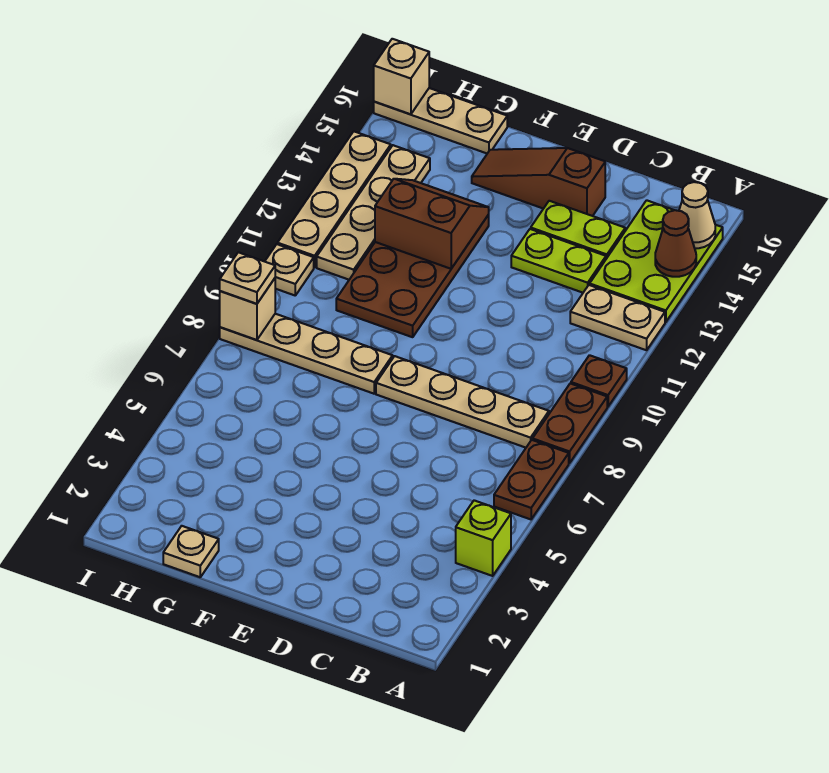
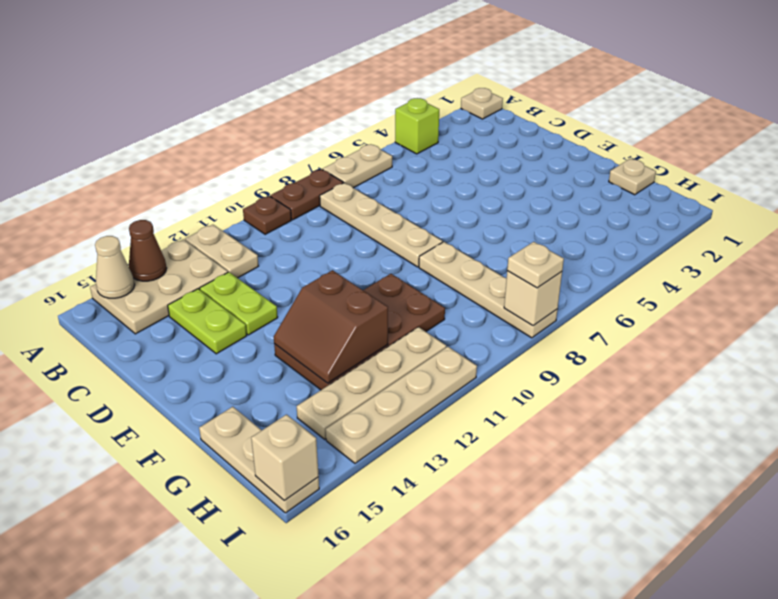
brown 1x2 plate [494,440,569,519] -> tan 1x2 plate [323,144,392,188]
lime 2x3 plate [590,200,723,322] -> tan 2x3 plate [90,239,228,334]
brown 1x3 slope [472,148,605,216] -> none
tan 1x1 plate [265,244,314,295] -> tan 1x1 plate moved to [461,88,503,119]

